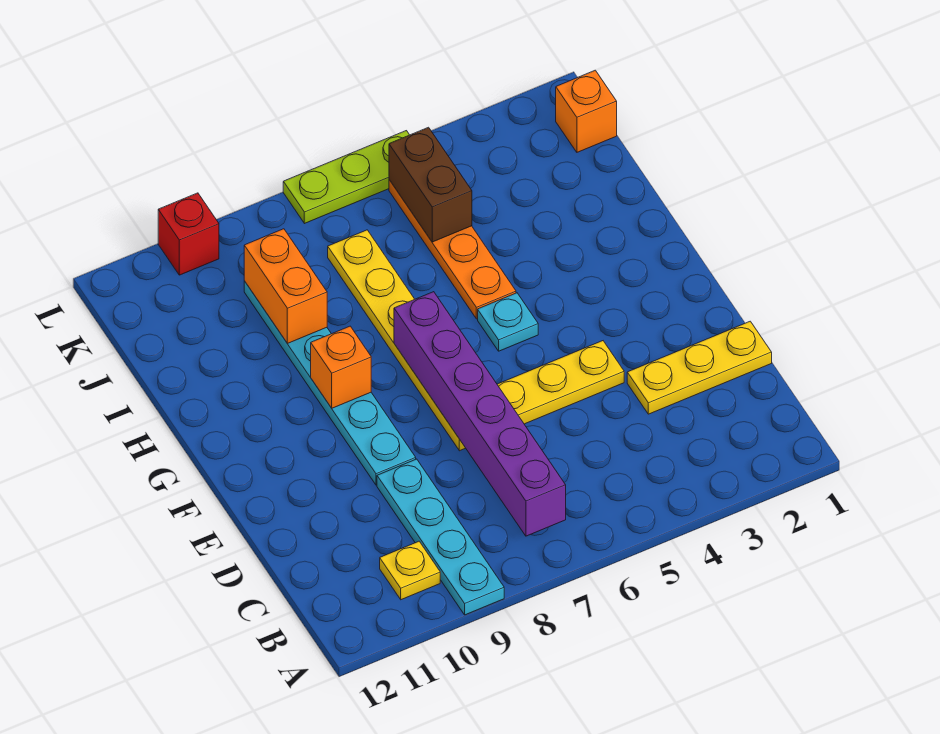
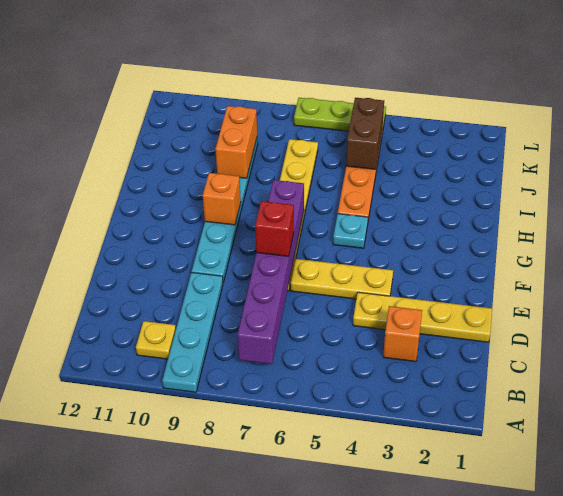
yellow 1x3 plate [627,321,772,414] -> yellow 1x4 plate [353,292,492,342]
orange 1x1 brick [556,70,617,152] -> orange 1x1 brick moved to [383,306,422,362]
red 1x1 brick [158,193,219,275] -> red 1x1 brick moved to [255,201,294,256]

